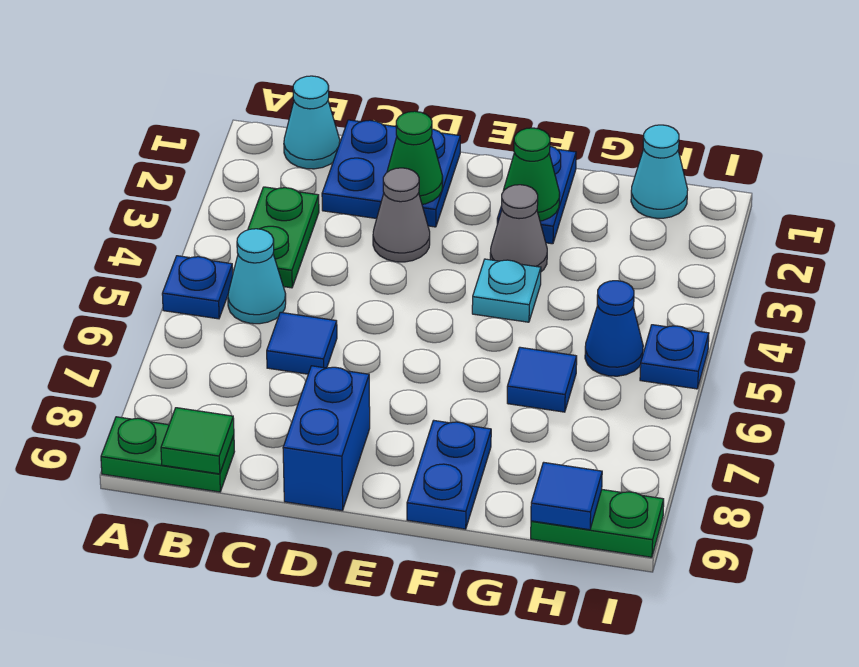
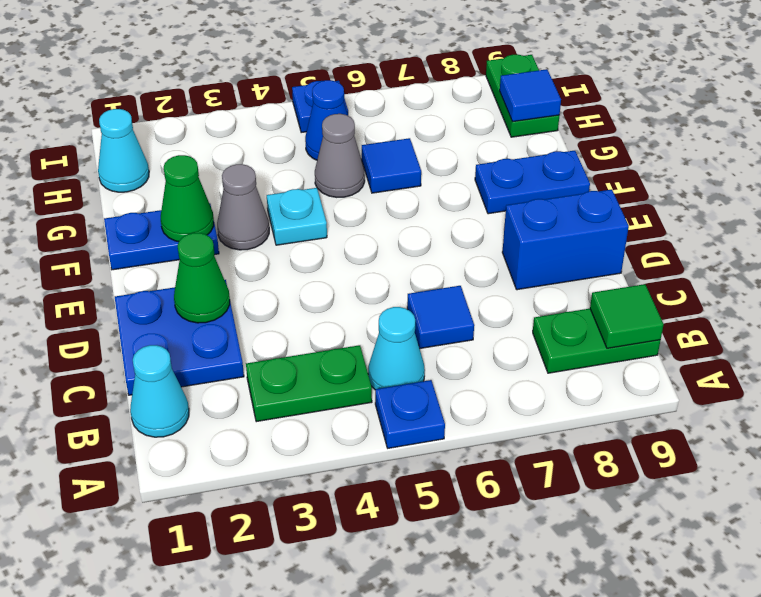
green 1x2 plate [101,417,235,492] -> green 1x2 plate turned to [533,309,660,373]
grey 1x1 cone [373,168,430,262] -> grey 1x1 cone moved to [315,114,365,197]

